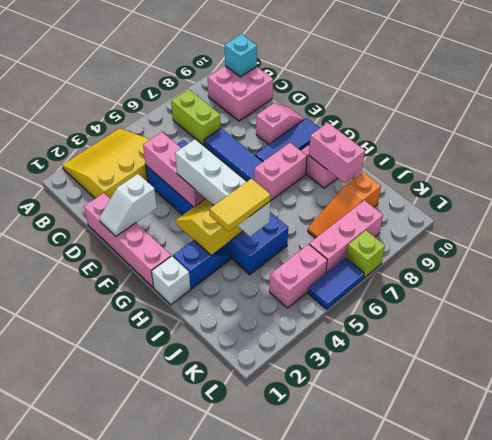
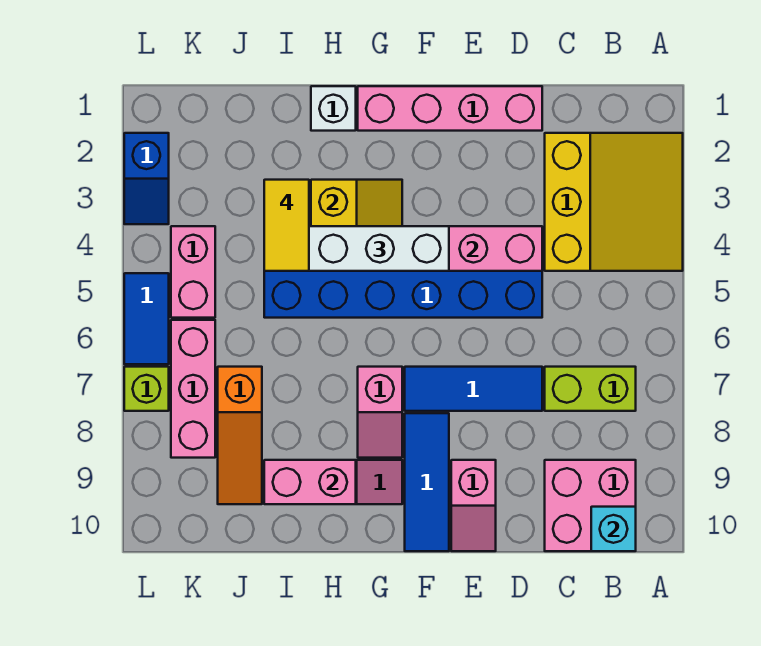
white 1x2 slope [99,174,157,236] -> none
pink 1x2 brick [254,143,307,201] -> pink 1x2 slope [358,367,402,458]
blue 1x2 slope [173,240,231,289] -> blue 1x2 slope moved to [124,133,169,224]
orange 1x3 slope [308,172,381,238] -> orange 1x3 slope turned to [218,367,262,504]

